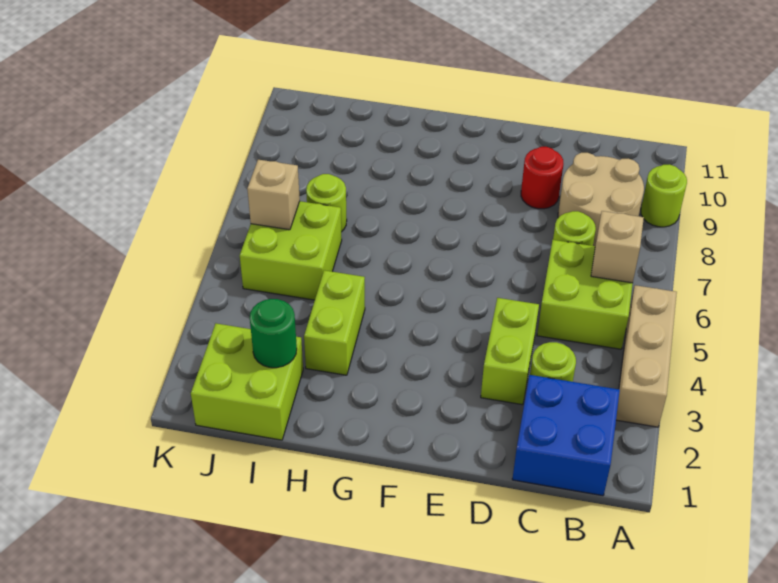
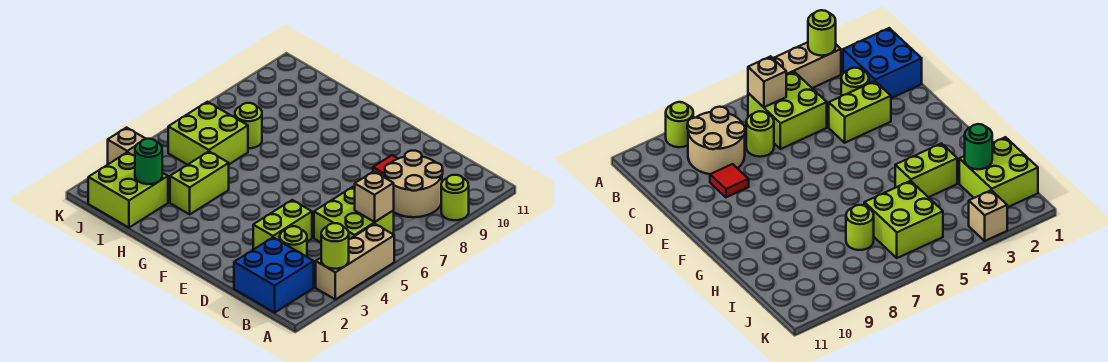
none -> lime 1x1 round brick [321,223,349,269]
red 1x1 round brick [521,147,563,209] -> red 1x1 tile [373,155,398,178]
tan 1x1 brick [247,160,300,230] -> tan 1x1 brick moved to [108,128,146,164]

